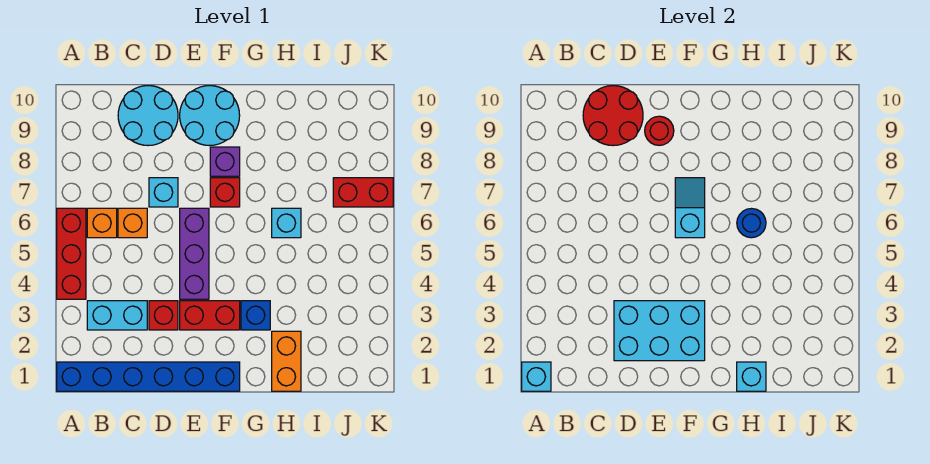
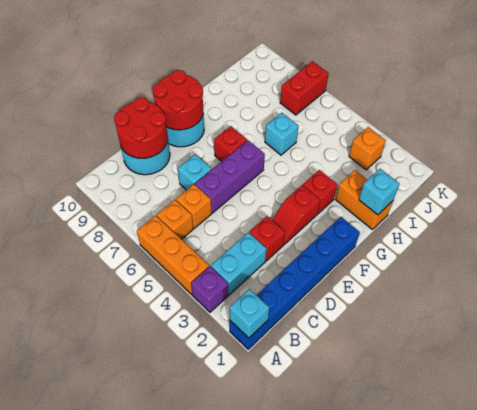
red 1x3 brick [57,208,86,299] -> orange 1x3 brick [137,215,209,294]
cyan 2x3 brick [614,301,705,361] -> none
red 1x2 brick [180,301,240,330] -> red 1x2 slope [272,185,320,245]
purple 1x3 brick [180,208,209,299] -> purple 1x3 brick turned to [195,140,265,213]
red 1x1 round brick [645,116,674,145] -> red 2x2 round brick [153,70,203,130]
cyan 1x2 slope [675,178,705,238] -> none
purple 1x1 brick [210,147,240,176] -> purple 1x1 brick moved to [191,266,228,312]
blue 1x1 brick [241,301,270,330] -> red 1x1 brick [303,170,337,214]
blue 1x1 round brick [737,209,766,238] -> none
none -> orange 1x1 brick [349,127,386,170]

